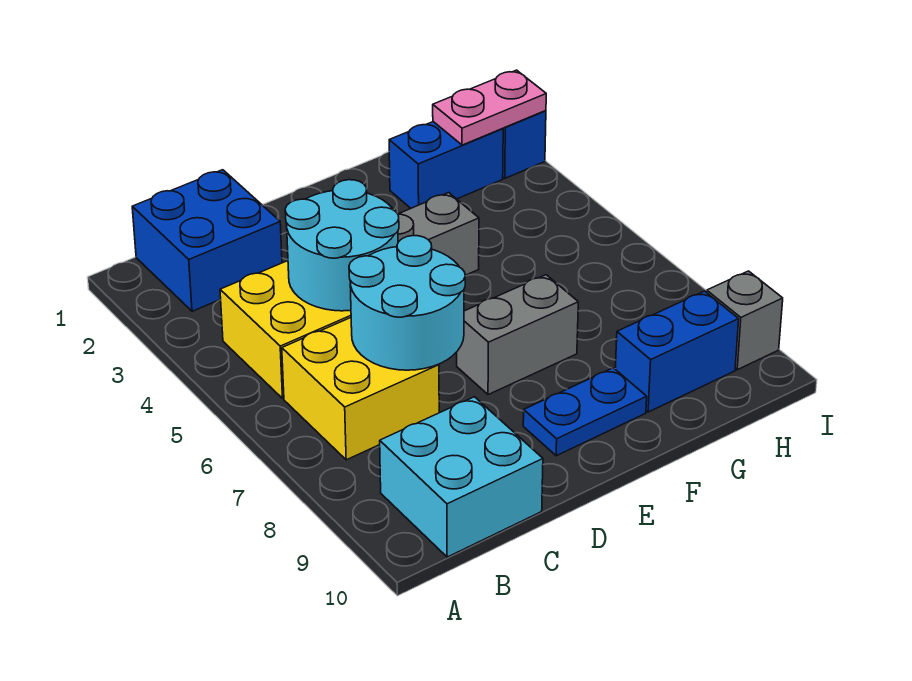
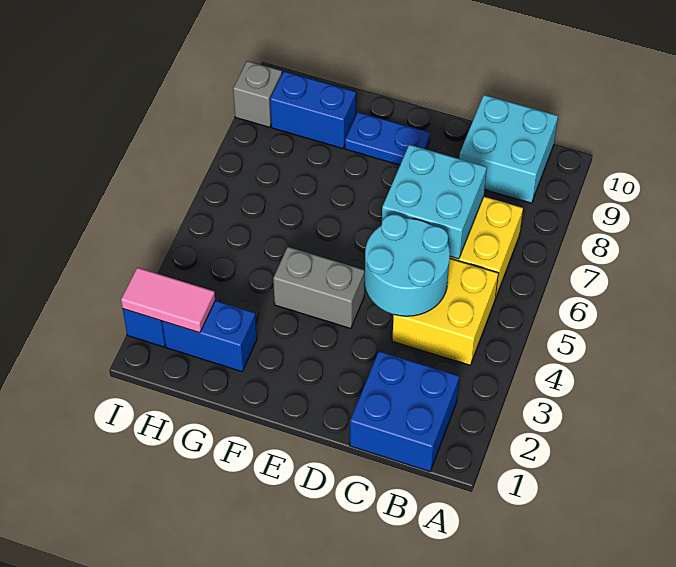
cyan 2x2 round brick [349,236,465,370] -> cyan 2x2 brick [382,145,487,259]
grey 1x2 brick [457,275,578,395] -> none
pink 1x2 plate [433,70,546,145] -> pink 1x2 tile [121,268,215,333]

